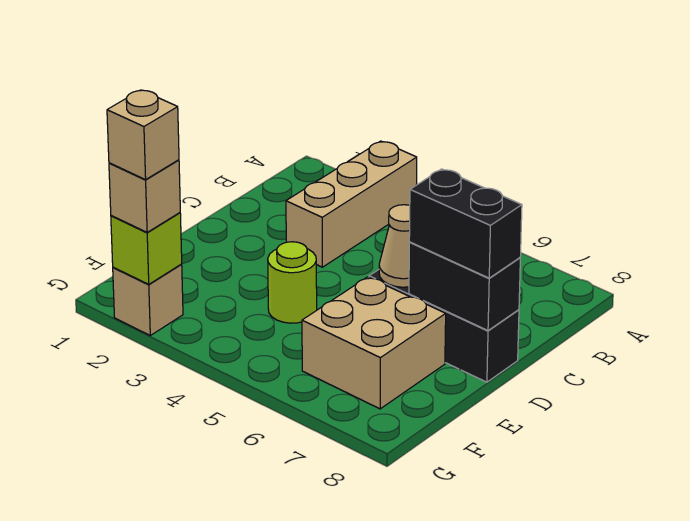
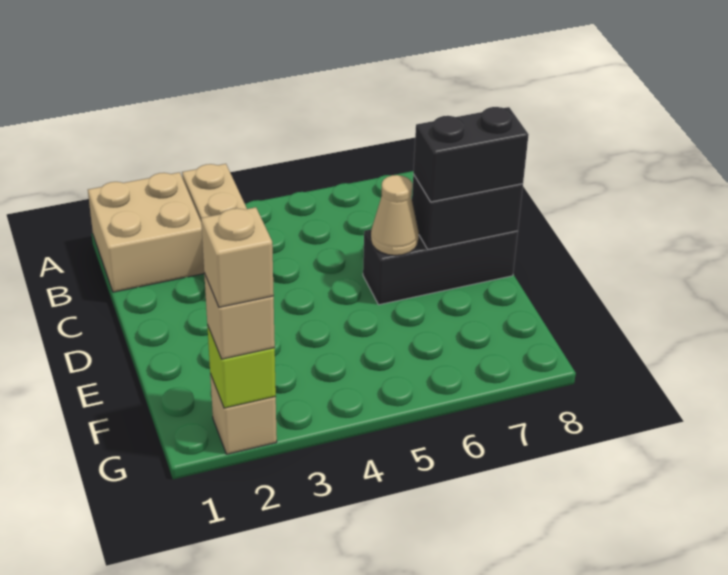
lime 1x1 round brick [268,242,317,323] -> none
tan 2x2 brick [302,277,446,409] -> tan 2x2 brick moved to [88,172,204,292]

